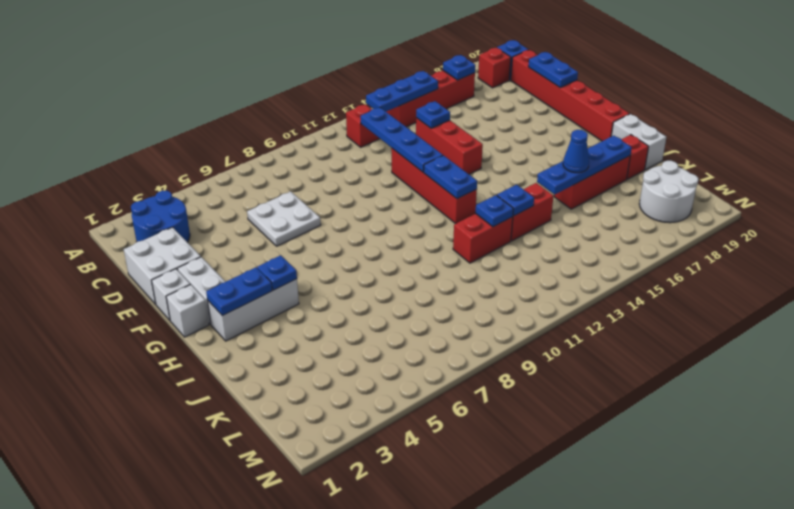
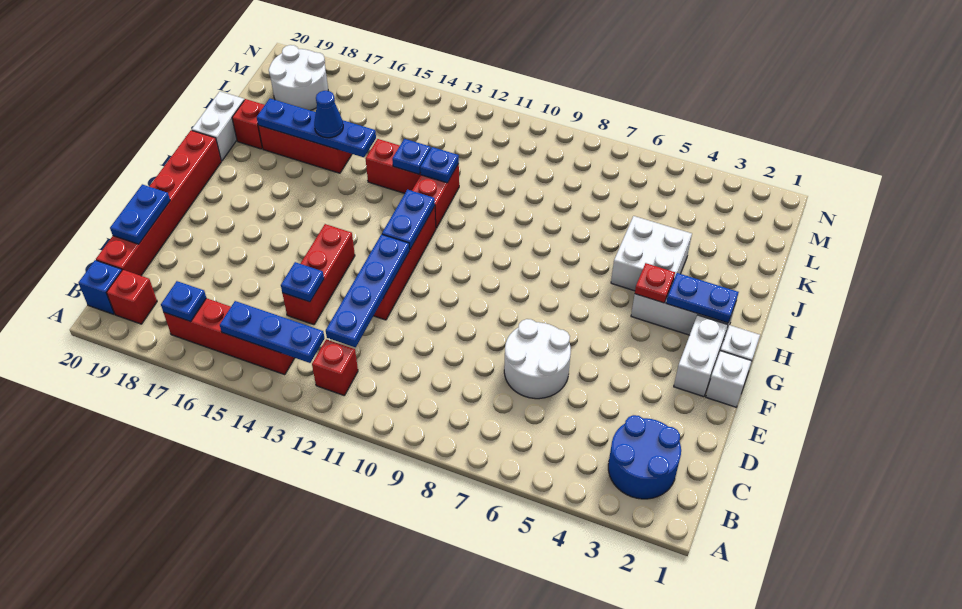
white 2x2 brick [124,227,201,304] -> white 2x2 brick moved to [611,216,692,291]
white 2x2 plate [247,191,321,246] -> white 2x2 round brick [504,319,571,399]
blue 1x1 plate [257,255,297,290] -> red 1x1 plate [635,263,675,303]
red 1x2 brick [453,214,513,263] -> red 1x2 brick turned to [412,164,459,228]

